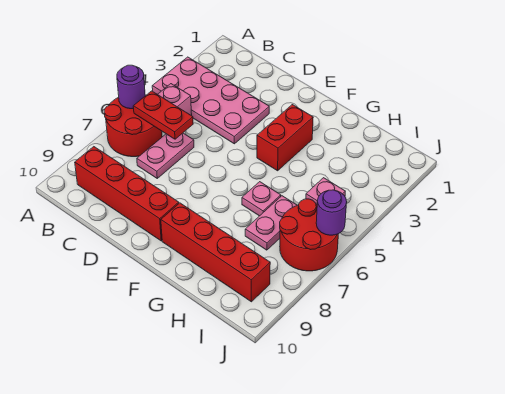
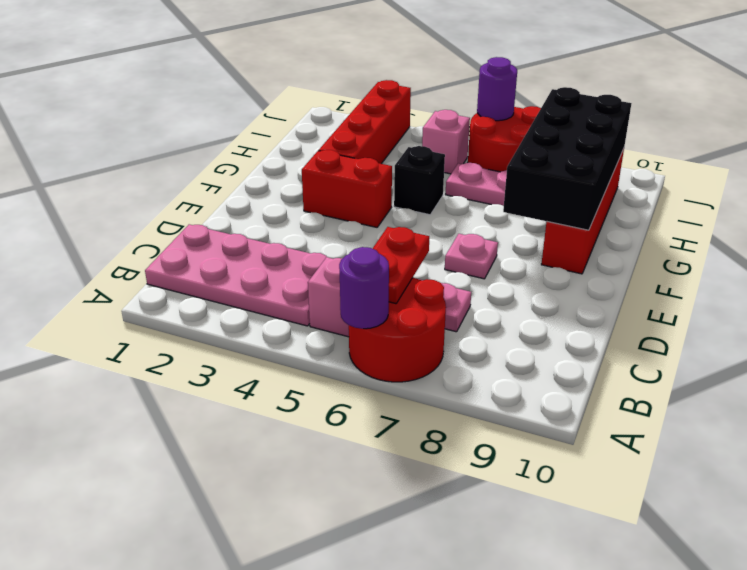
pink 2x4 plate [152,57,269,144] -> pink 2x4 plate turned to [145,224,327,326]
red 1x4 brick [75,147,179,241] -> red 1x4 brick moved to [319,80,411,164]
none -> black 2x4 brick [503,87,631,230]
none -> black 1x1 brick [394,146,445,215]
pink 1x1 plate [242,182,281,216] -> pink 1x1 plate moved to [445,234,498,279]

